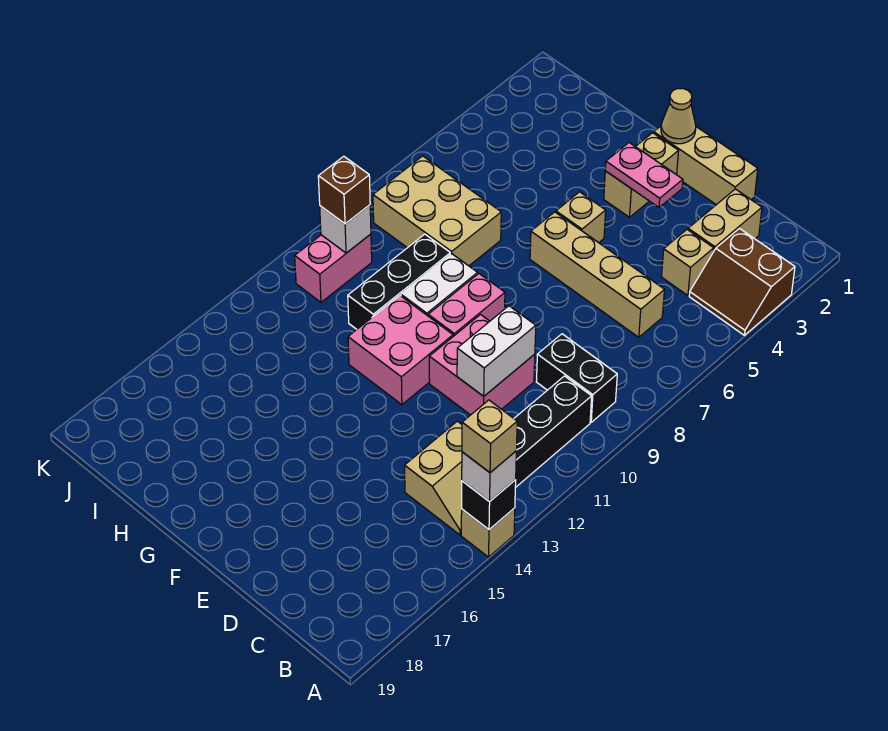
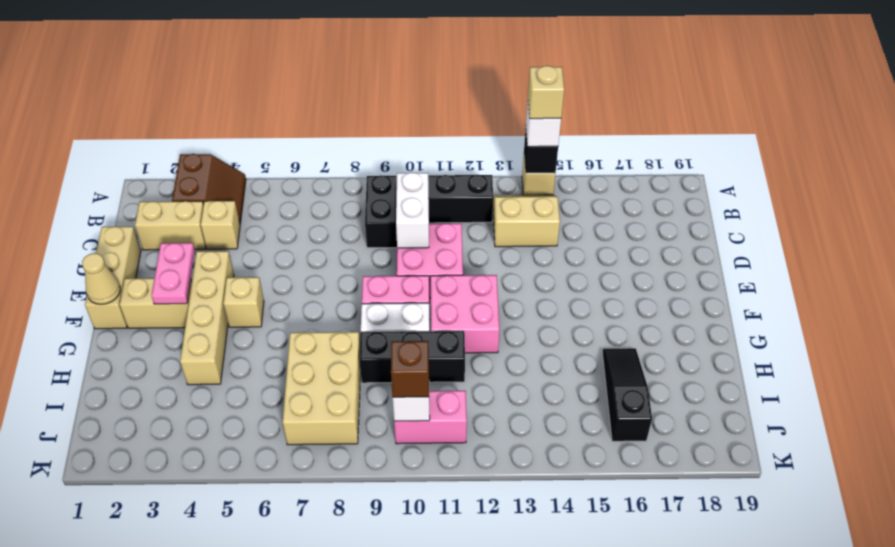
tan 1x4 brick [530,212,664,337] -> tan 1x4 brick moved to [180,251,234,385]
white 1x2 brick [457,306,536,396] -> white 1x2 brick turned to [396,173,429,248]
none -> black 1x3 slope [602,348,652,441]

